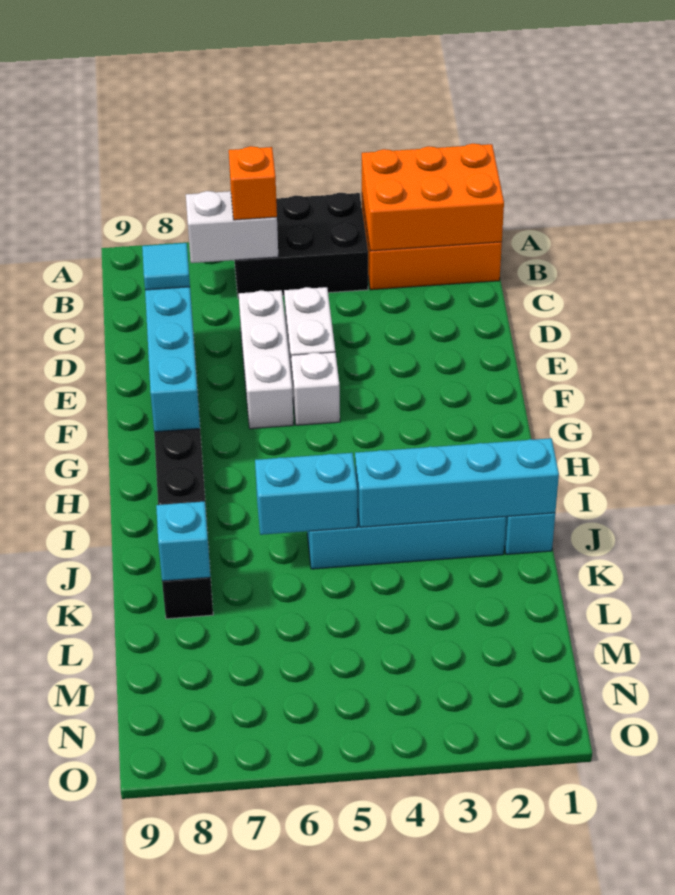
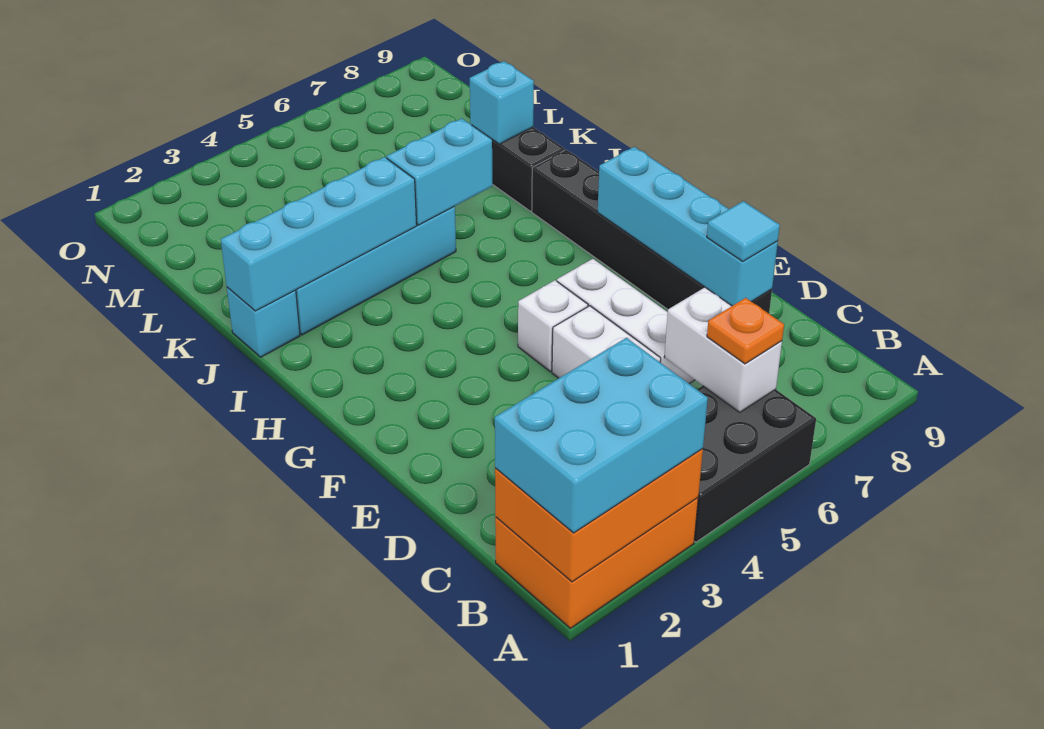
none -> cyan 2x3 brick [495,338,708,533]
white 1x2 brick [186,191,278,263] -> white 1x2 brick turned to [664,287,782,412]
orange 1x1 brick [229,146,277,220] -> orange 1x1 plate [707,298,784,364]

